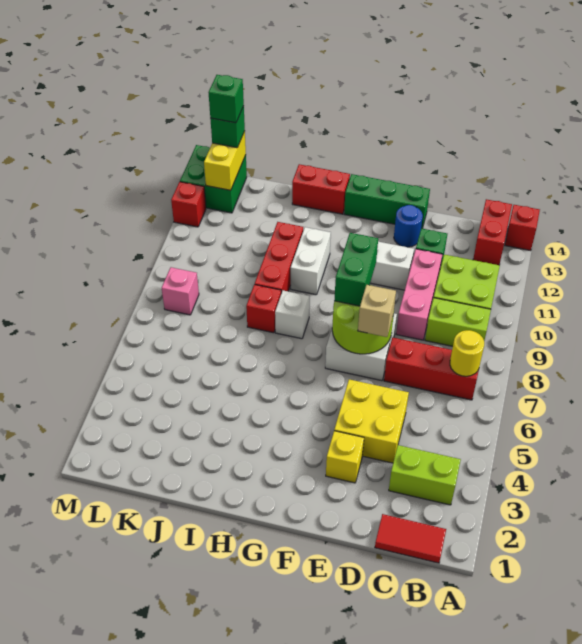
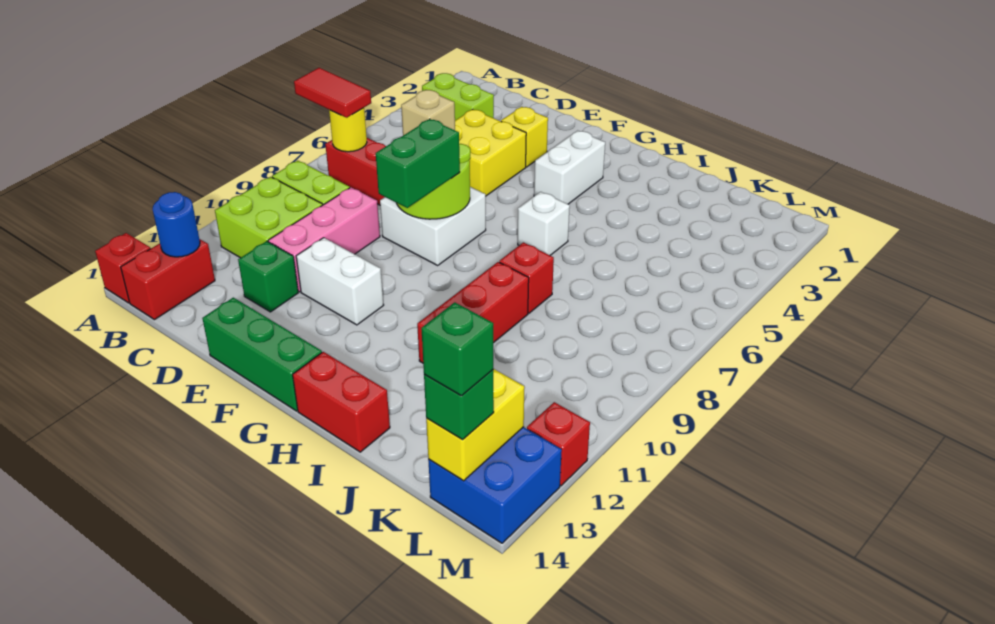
red 1x2 tile [375,514,446,563] -> red 1x2 tile moved to [294,68,371,118]
blue 1x1 round brick [394,205,423,247] -> blue 1x1 round brick moved to [153,192,200,257]
white 1x1 brick [275,290,310,339] -> white 1x1 brick moved to [518,192,570,255]
white 1x2 brick [291,227,331,295] -> white 1x2 brick moved to [534,130,605,204]
pink 1x1 brick [162,267,199,315] -> none
green 2x2 brick [180,145,247,213] -> blue 2x2 brick [428,427,562,543]

